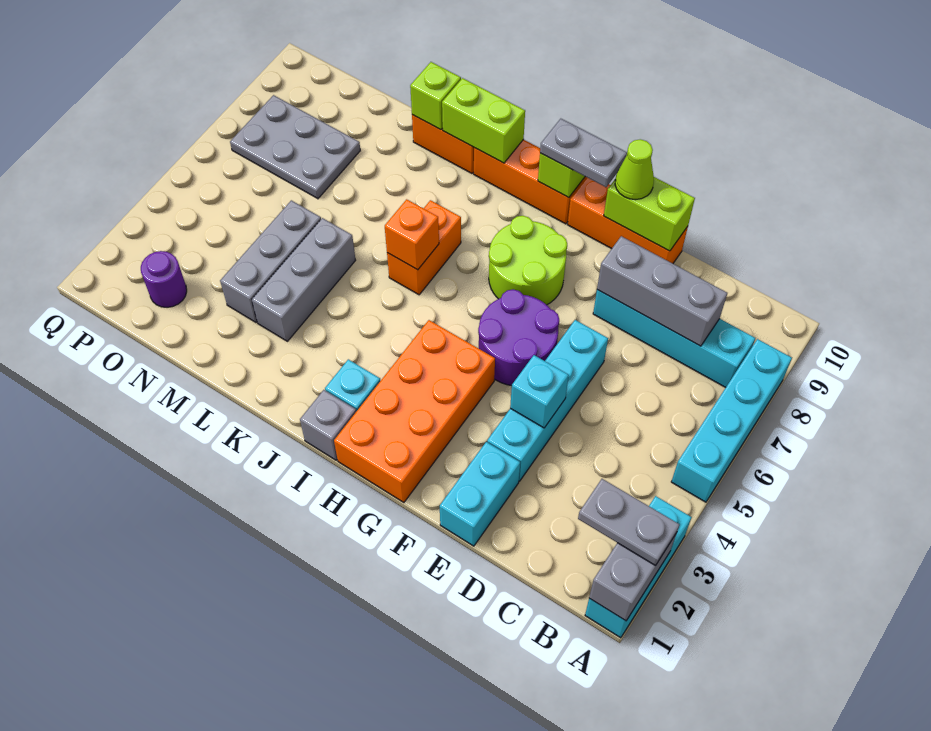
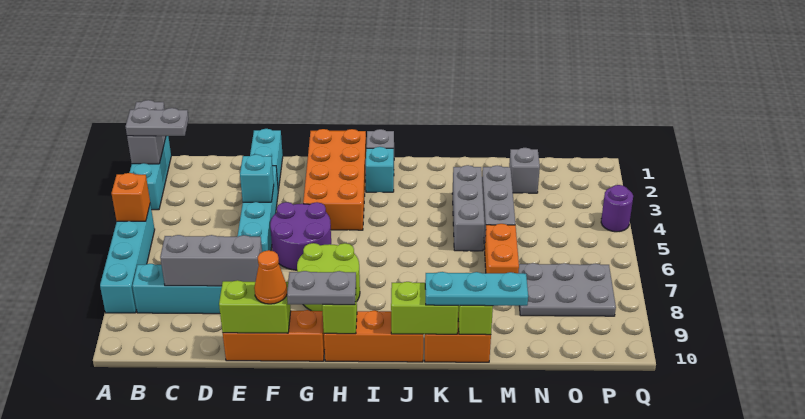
lime 1x1 cone [615,139,654,200] -> orange 1x1 cone [254,250,287,304]
orange 1x2 brick [387,200,461,295] -> orange 1x2 brick moved to [485,224,519,273]
orange 1x1 brick [385,199,439,270] -> orange 1x1 brick moved to [111,173,150,221]
none -> cyan 1x3 plate [425,272,528,306]
none -> grey 1x1 brick [509,148,540,193]
purple 1x1 round brick [141,251,187,307] -> purple 1x1 round brick moved to [601,185,633,232]

